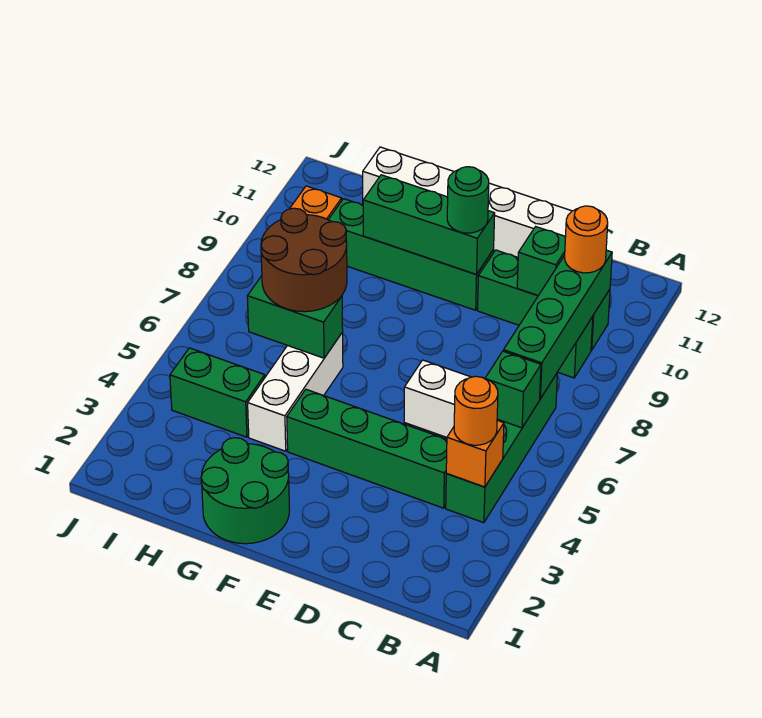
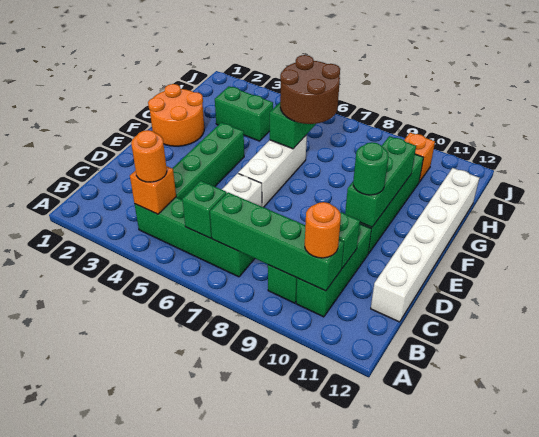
green 2x2 round brick [201,438,290,544] -> orange 2x2 round brick [148,84,204,146]
white 1x3 brick [248,332,343,451] -> white 1x3 brick turned to [238,135,307,207]
green 1x2 brick [170,348,265,437] -> green 1x2 brick turned to [215,86,273,141]

